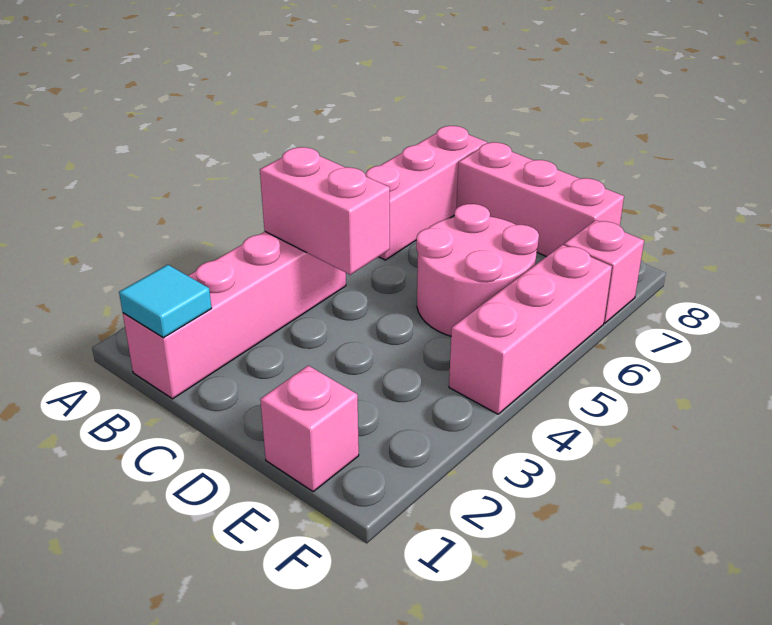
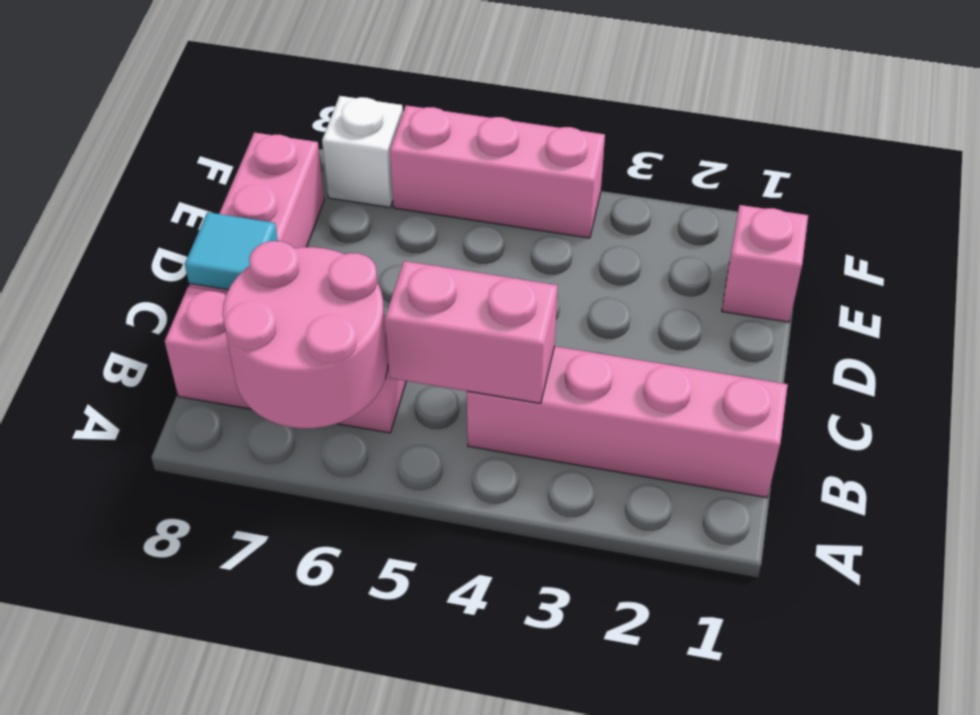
cyan 1x1 tile [119,265,212,338] -> cyan 1x1 tile moved to [185,212,278,290]
pink 1x2 brick [260,147,390,275] -> pink 1x2 brick turned to [385,261,558,403]
pink 2x2 round brick [416,204,539,336] -> pink 2x2 round brick moved to [223,241,388,429]
pink 1x1 brick [564,220,644,323] -> white 1x1 brick [322,96,403,207]

